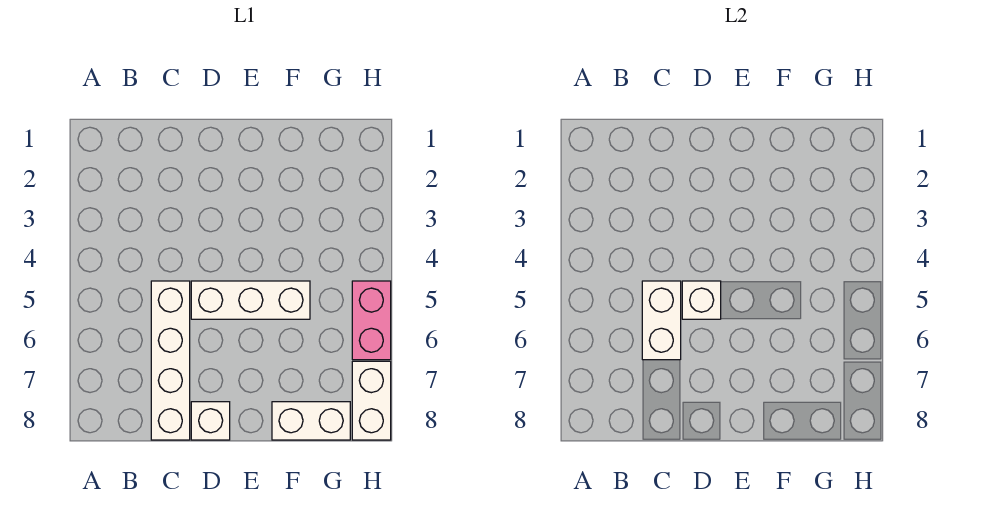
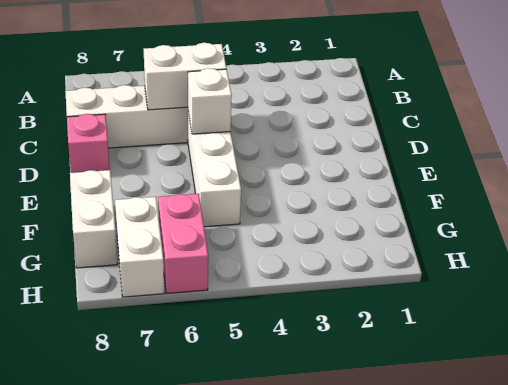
white 1x1 brick [191,402,230,440] -> pink 1x1 brick [67,114,110,173]
pink 1x2 brick [352,281,391,360] -> pink 1x2 brick turned to [158,194,208,293]
white 1x2 brick [352,361,391,440] -> white 1x2 brick turned to [115,197,164,297]

